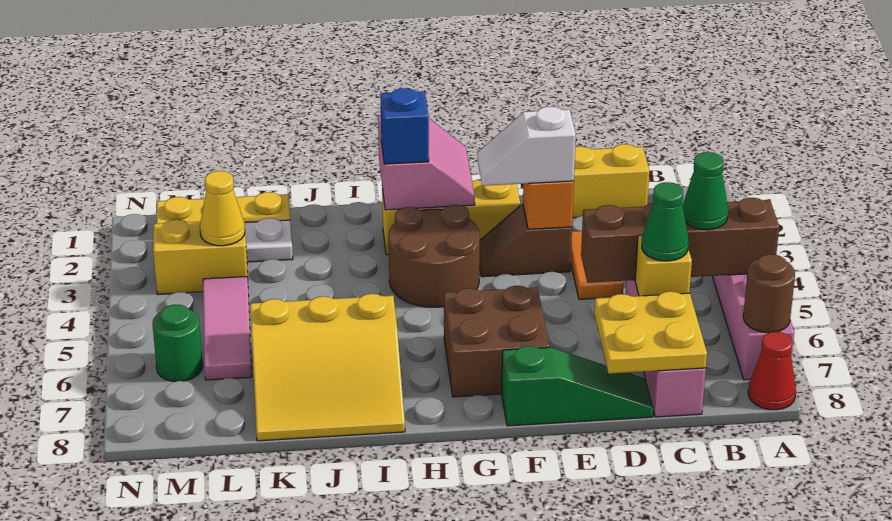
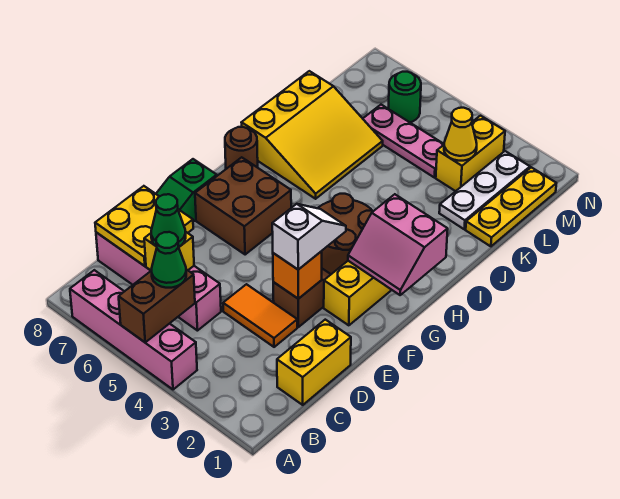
brown 1x4 brick [581,198,779,283] -> brown 1x2 brick [119,269,195,342]
brown 1x1 round brick [743,254,795,333] -> brown 1x1 round brick moved to [225,127,258,169]
red 1x1 cone [748,332,796,410] -> none
blue 1x1 brick [380,88,429,164] -> none
yellow 3x3 slope [250,294,405,441] -> yellow 3x3 slope turned to [241,71,383,199]
pink 1x3 tile [203,277,252,380] -> pink 1x3 plate [363,105,444,178]

